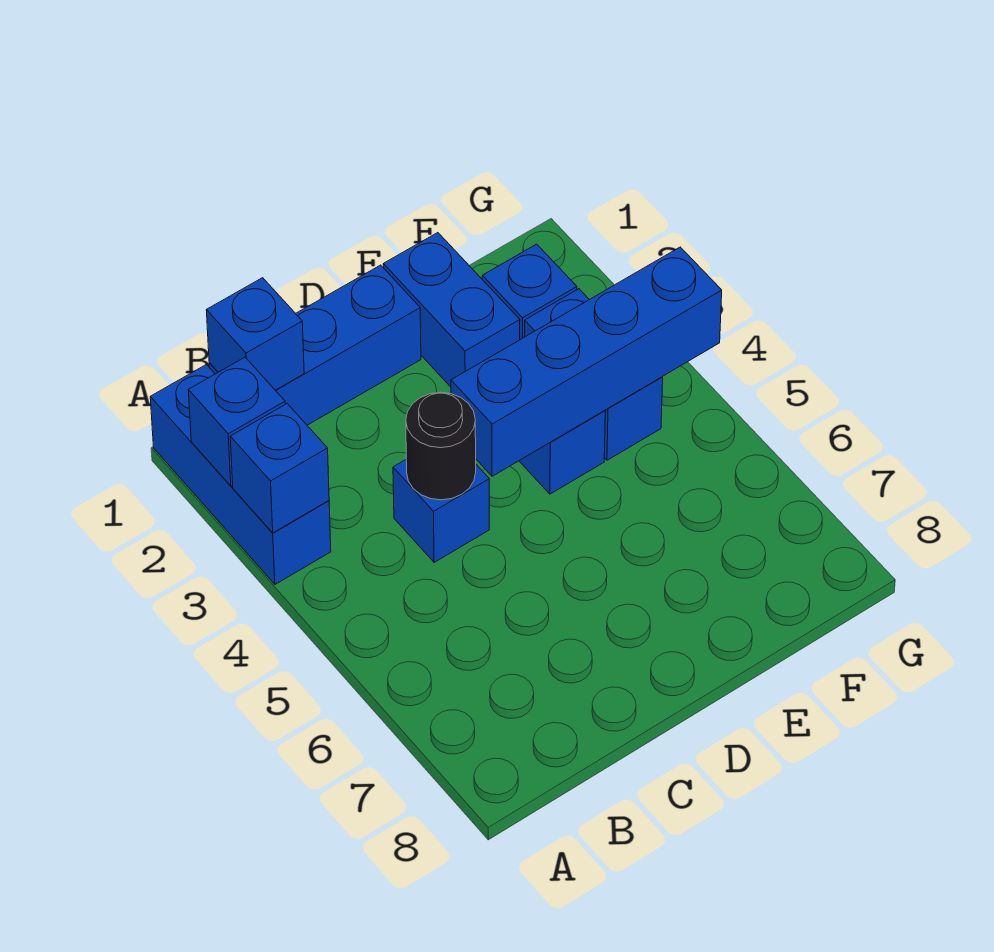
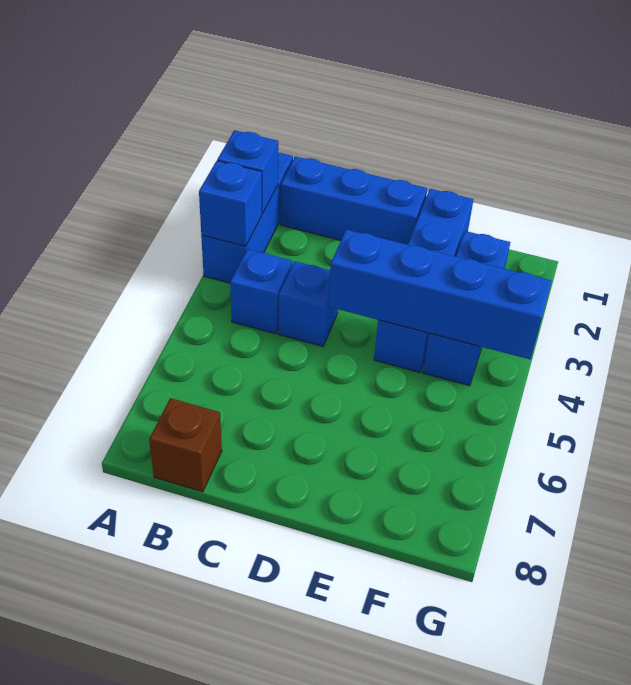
blue 1x1 brick [206,278,304,390] -> blue 1x1 brick moved to [230,249,292,334]
none -> brown 1x1 brick [149,398,222,492]
black 1x1 round brick [406,392,476,500] -> none

